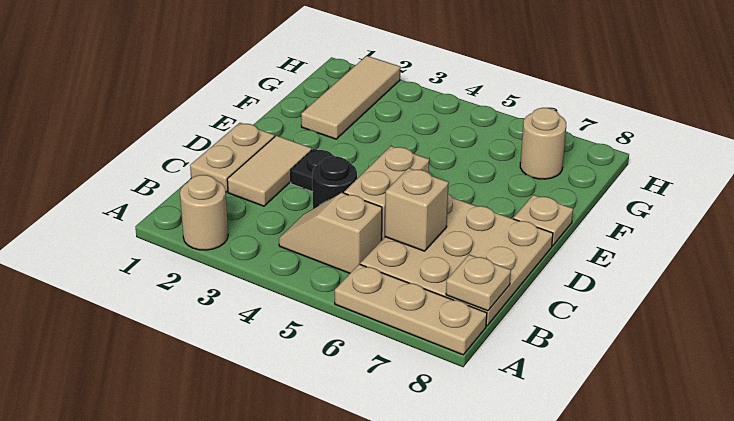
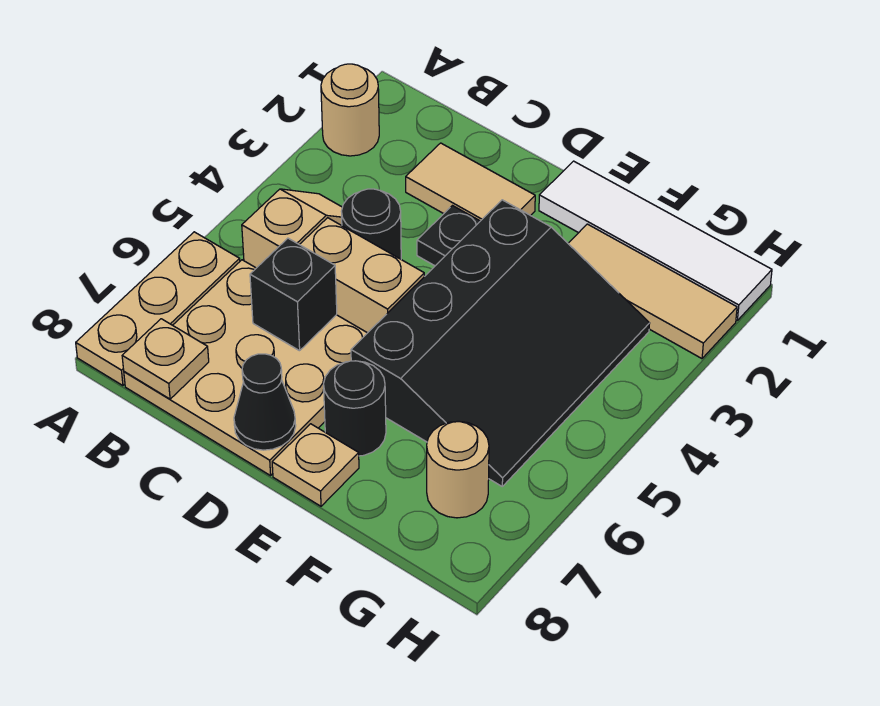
tan 1x2 plate [190,123,275,192] -> none
tan 1x1 brick [385,168,449,251] -> black 1x1 brick [250,238,337,351]
none -> black 1x1 cone [234,354,296,450]
none -> white 1x4 tile [539,161,772,320]
none -> black 3x4 slope [351,200,650,486]
none -> black 1x1 round brick [324,361,386,456]

